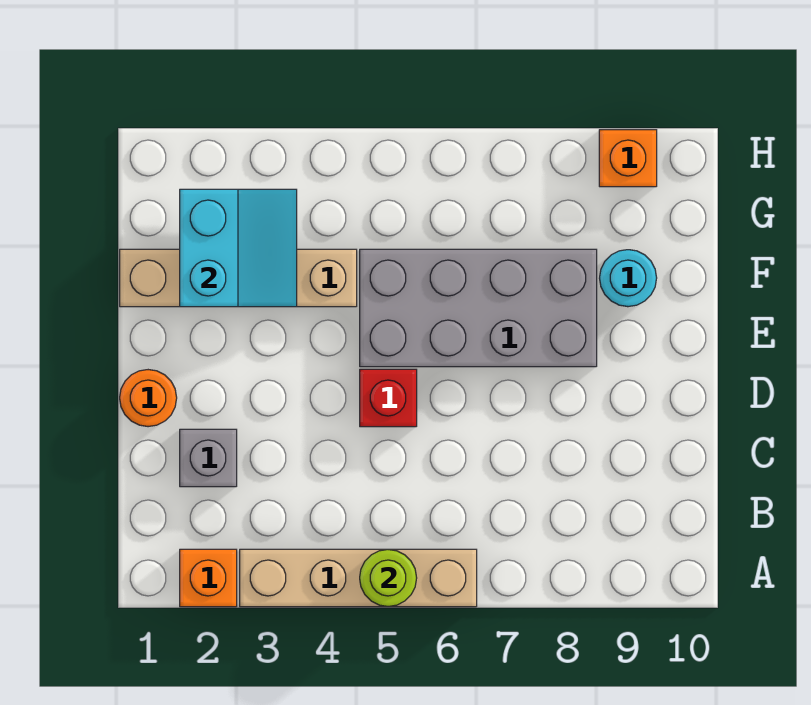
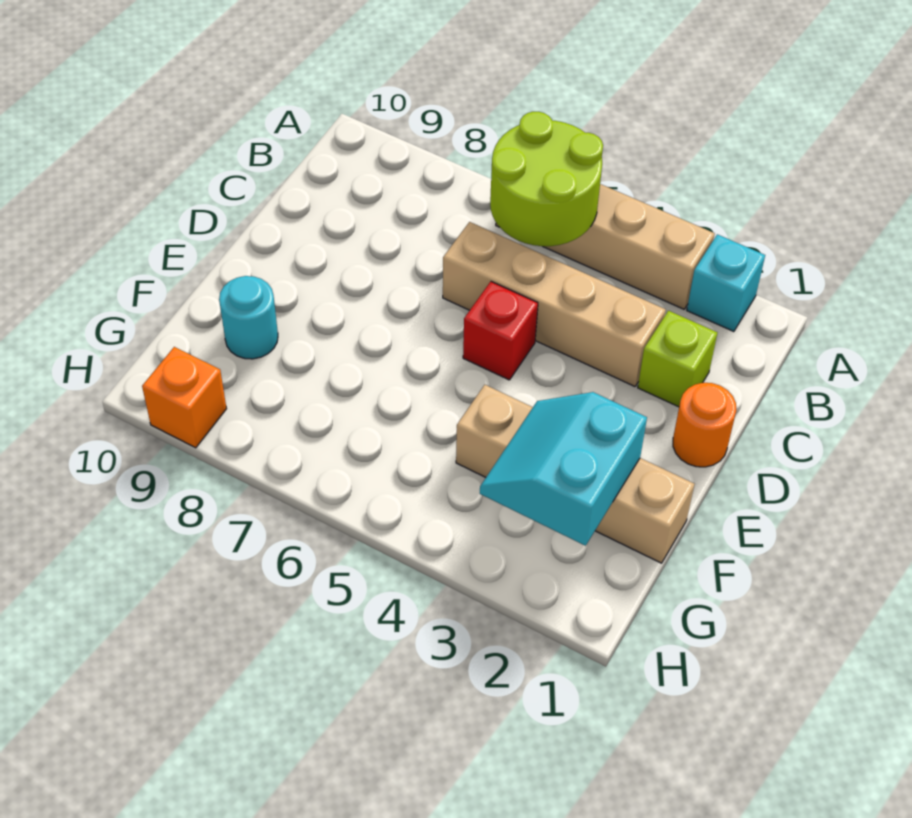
orange 1x1 brick [180,549,237,607] -> cyan 1x1 brick [687,234,765,332]
lime 1x1 round brick [360,549,417,607] -> lime 2x2 round brick [490,112,603,246]
grey 1x1 brick [180,429,237,487] -> lime 1x1 brick [638,311,717,407]
none -> tan 1x4 brick [443,222,666,386]
grey 2x4 brick [360,249,597,367] -> none

